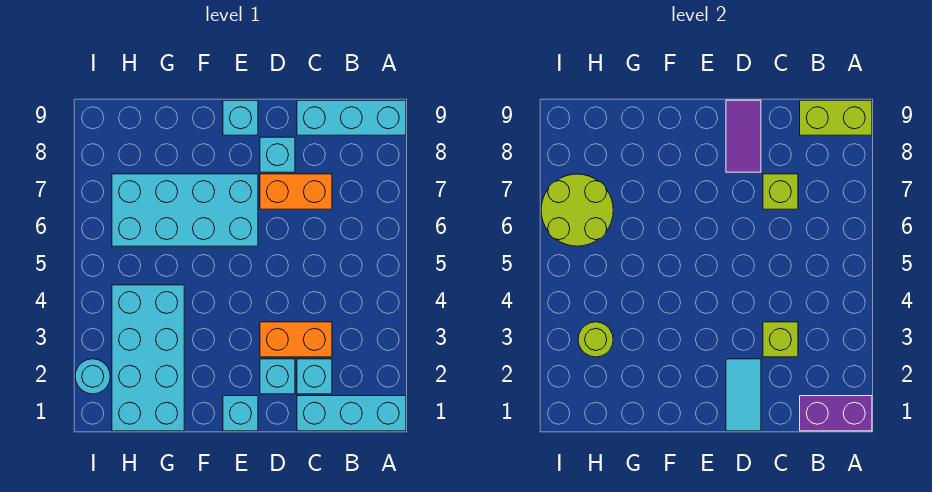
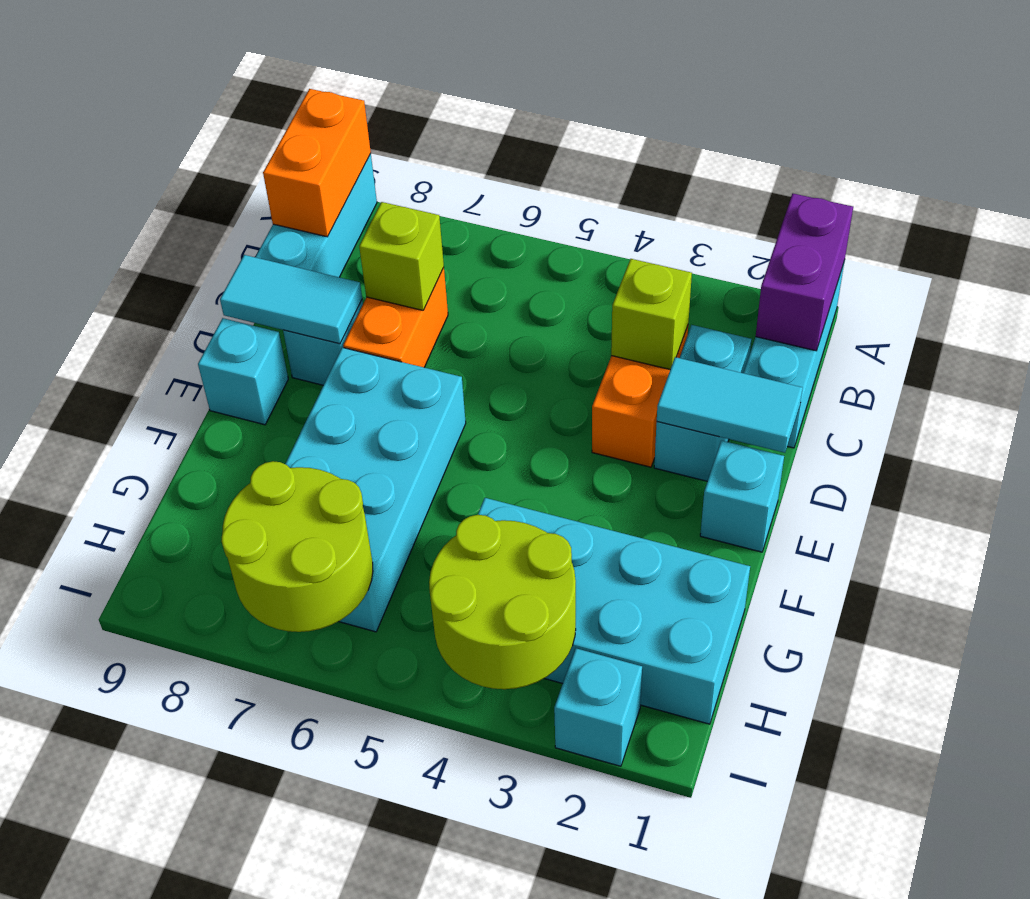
lime 1x2 brick [800,100,872,135] -> orange 1x2 brick [263,89,371,237]
purple 1x2 tile [726,100,761,172] -> cyan 1x2 tile [220,255,362,344]
lime 1x1 round brick [578,322,613,357] -> lime 2x2 round brick [429,515,576,689]
cyan 1x1 round brick [75,359,110,394] -> cyan 1x1 brick [554,648,642,766]

